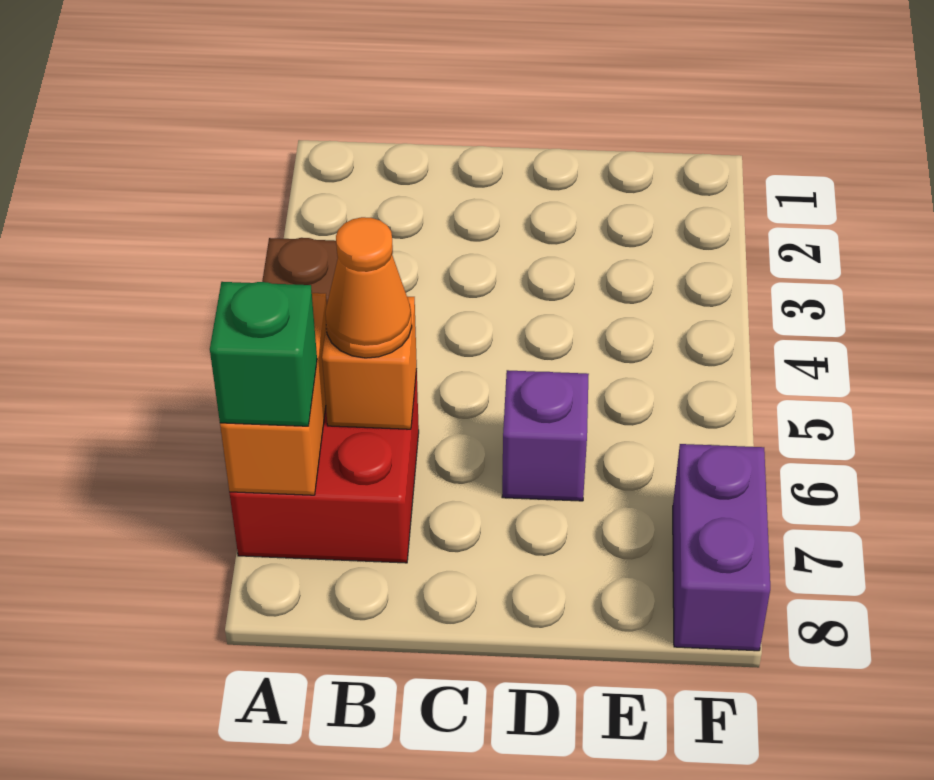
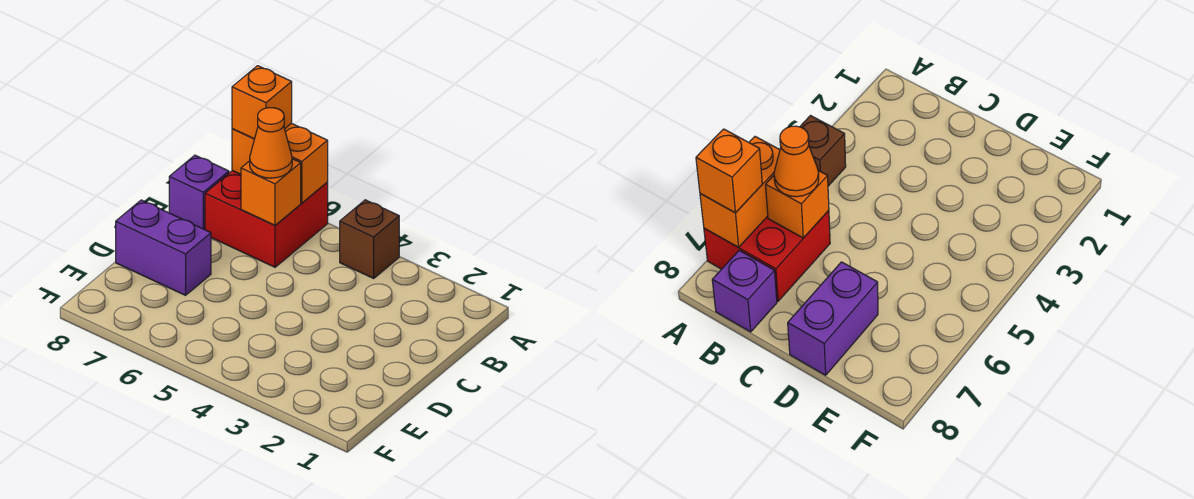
green 1x1 brick [210,282,317,426] -> orange 1x1 brick [232,66,292,139]
purple 1x1 brick [502,370,589,501] -> purple 1x1 brick moved to [169,155,229,230]
purple 1x2 brick [673,444,770,651] -> purple 1x2 brick moved to [116,200,211,295]

